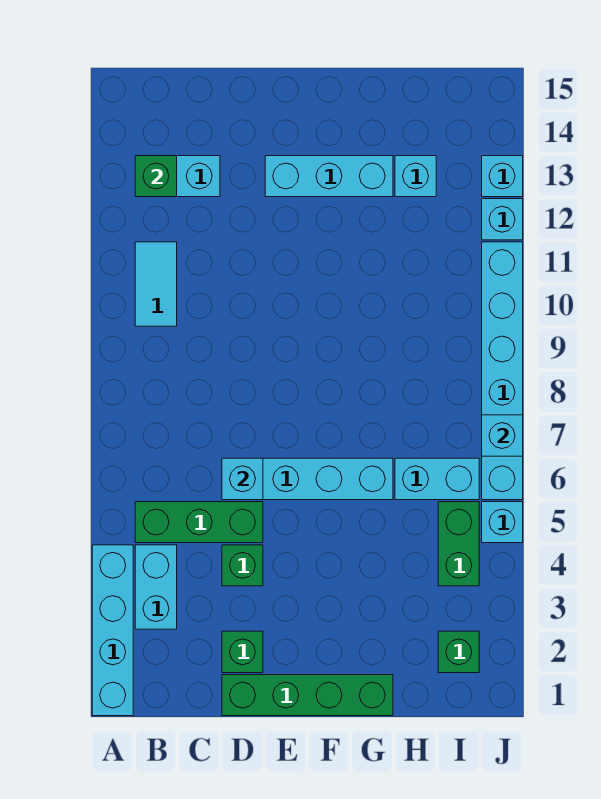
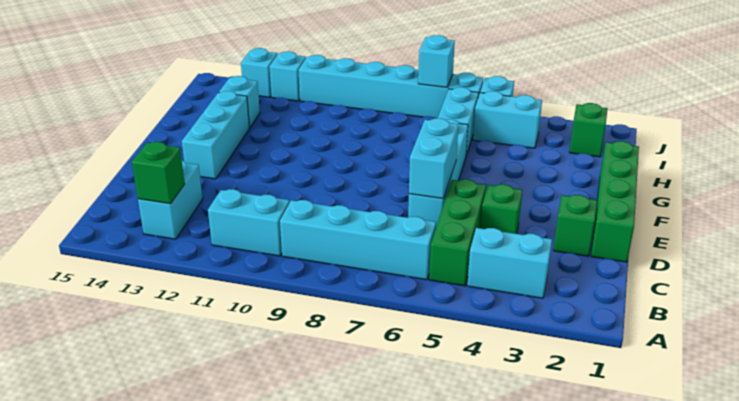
cyan 1x4 brick [92,545,133,716] -> cyan 1x4 brick moved to [280,200,436,280]
cyan 1x2 tile [135,242,177,326] -> cyan 1x2 brick [208,189,289,256]
cyan 1x1 brick [222,458,263,500] -> cyan 1x2 brick [409,118,458,199]
green 1x2 brick [438,502,479,586] -> cyan 1x2 brick [473,91,542,148]

